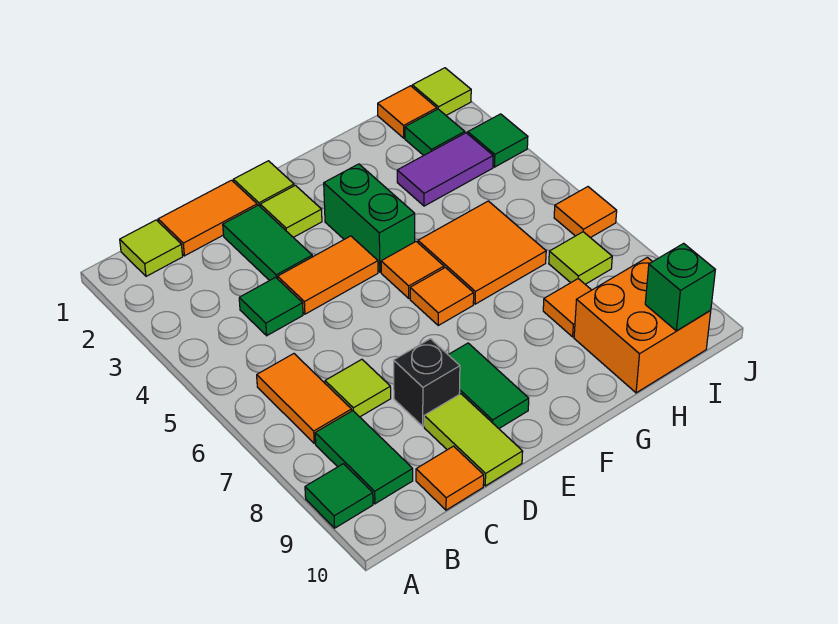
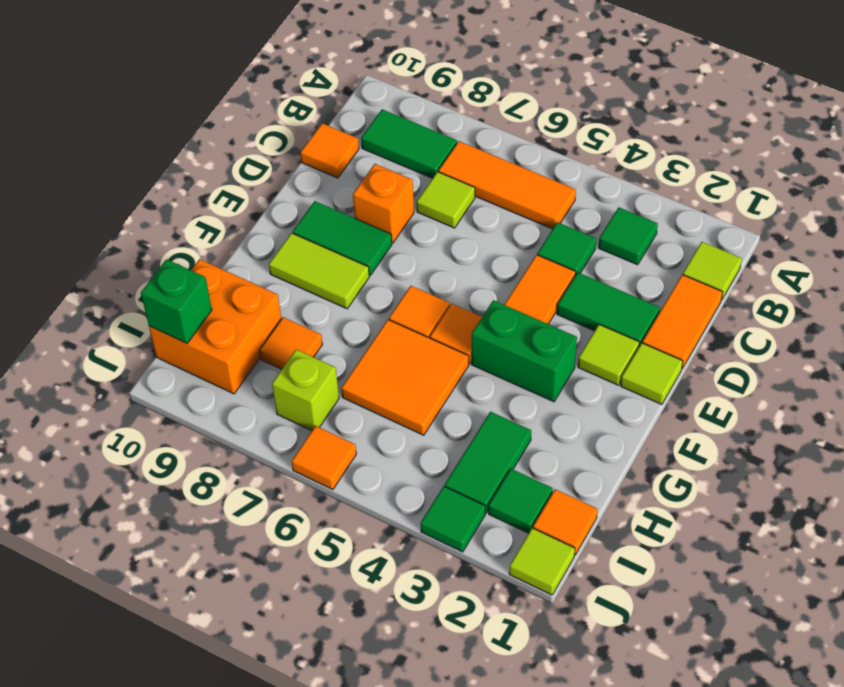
green 1x1 tile [305,464,373,528] -> green 1x1 tile moved to [599,207,658,265]
orange 1x2 tile [257,354,352,443] -> orange 1x3 tile [438,141,576,229]
black 1x1 brick [394,339,460,426] -> orange 1x1 brick [353,164,414,243]
lime 1x2 tile [424,394,523,486] -> lime 1x2 tile moved to [269,233,369,309]
purple 1x2 tile [397,133,493,206] -> green 1x2 tile [445,412,531,513]
lime 1x1 tile [549,232,612,284] -> lime 1x1 brick [272,349,339,431]

